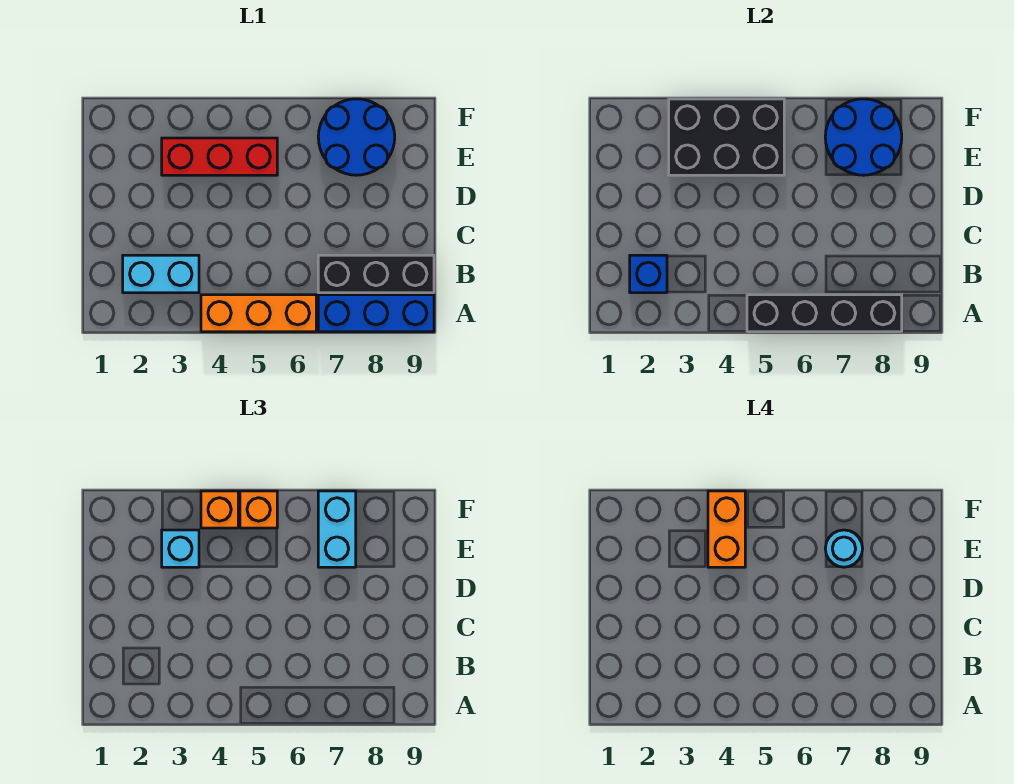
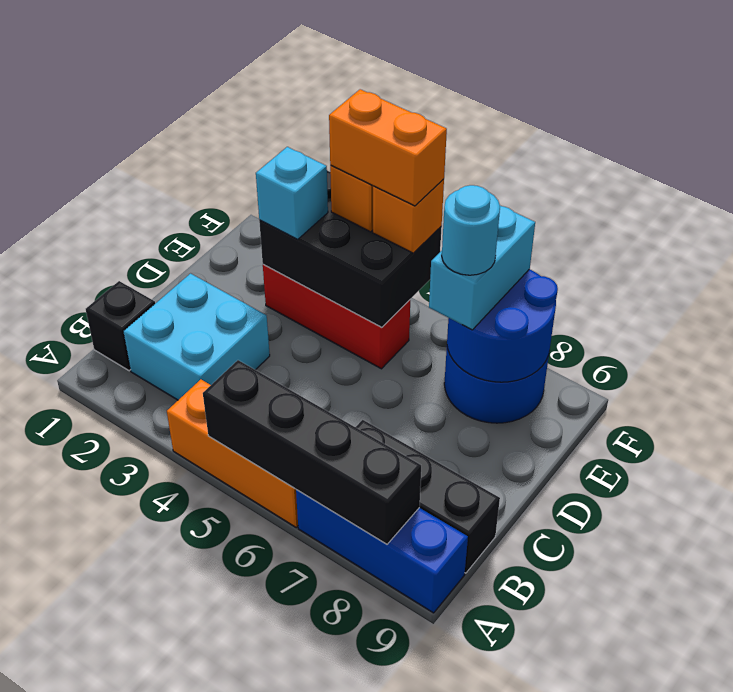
none -> black 1x1 brick [86,281,155,371]
cyan 1x2 brick [123,255,199,293] -> cyan 2x2 brick [123,274,270,400]
blue 1x1 brick [630,255,667,293] -> none
orange 1x2 brick [708,491,745,567] -> orange 1x2 brick turned to [329,89,447,206]

